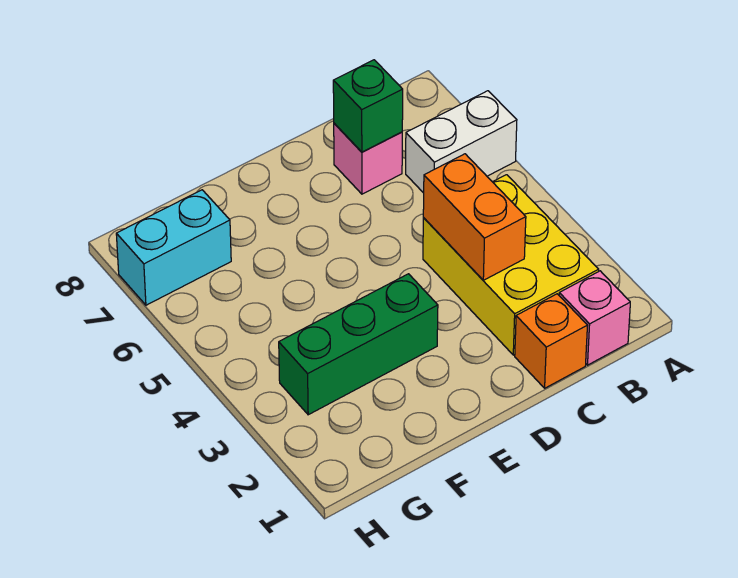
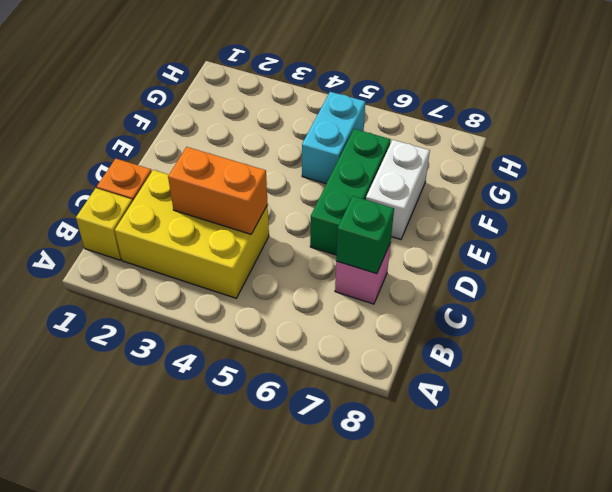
white 1x2 brick [406,91,517,193] -> white 1x2 brick moved to [366,140,430,240]
pink 1x1 brick [559,271,630,365] -> yellow 1x1 brick [76,188,132,260]
green 1x3 brick [279,274,438,415] -> green 1x3 brick moved to [310,129,391,255]
cyan 1x2 brick [116,190,231,305] -> cyan 1x2 brick moved to [302,92,365,184]

